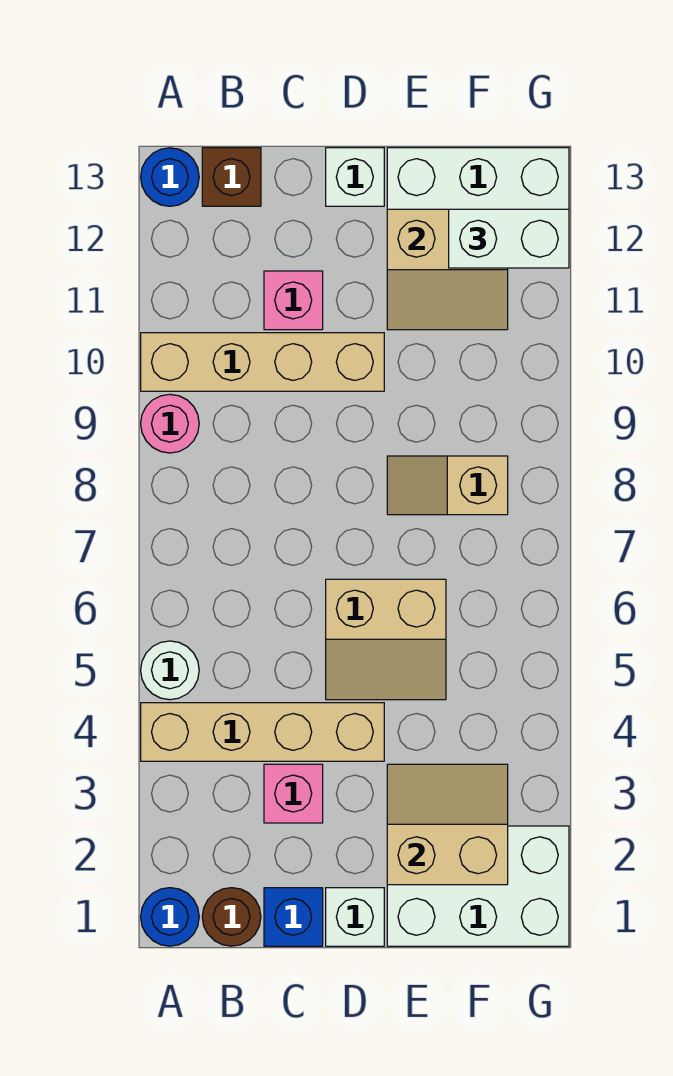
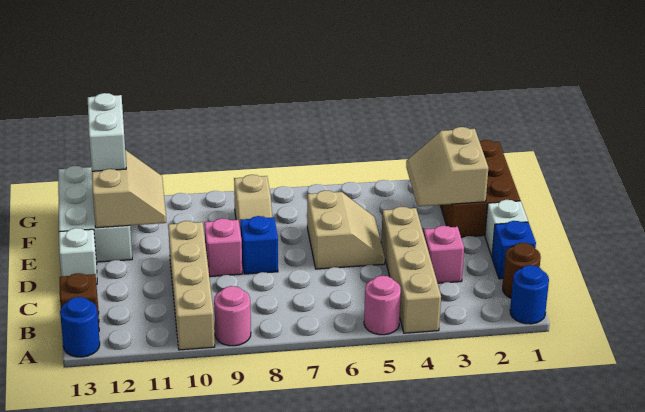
white 1x1 round brick [141,641,199,700] -> pink 1x1 round brick [364,276,401,335]
pink 1x1 brick [264,271,323,330] -> pink 1x1 brick moved to [204,218,242,277]
none -> blue 1x1 brick [240,216,278,274]
white 2x3 brick [387,826,569,946] -> brown 2x3 brick [440,140,520,237]

